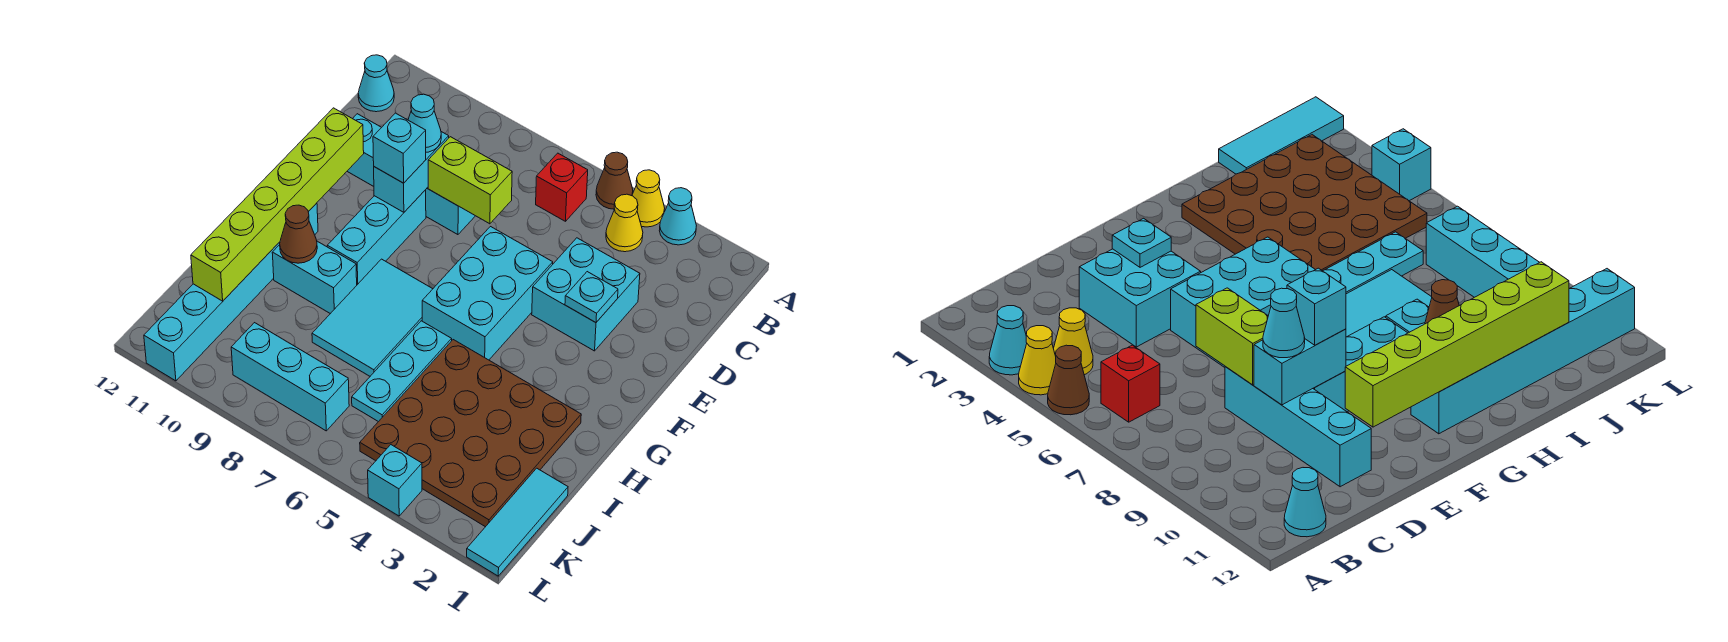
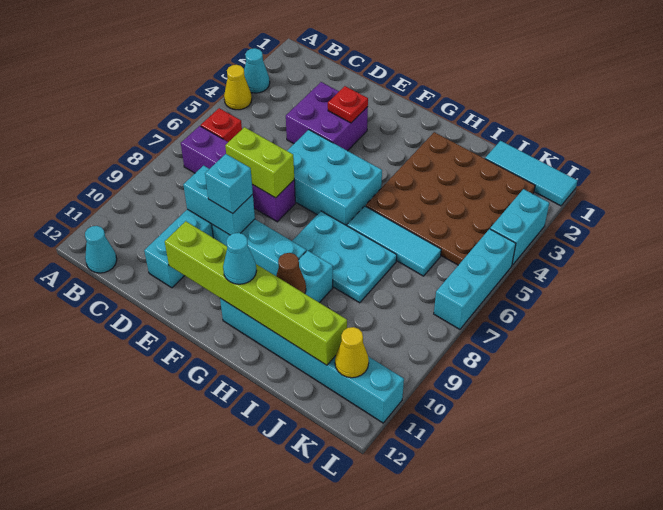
brown 1x1 cone [596,152,633,209] -> none
yellow 1x1 cone [606,194,643,252] -> yellow 1x1 cone moved to [335,327,369,378]
none -> purple 1x4 brick [181,126,295,222]
cyan 2x2 brick [532,238,640,351] -> purple 2x2 brick [286,82,368,151]
lime 1x2 brick [428,137,512,224] -> lime 1x2 brick turned to [225,127,294,198]
cyan 1x1 cone [408,94,441,152] -> cyan 1x1 cone moved to [223,233,257,284]
cyan 1x1 plate [565,272,618,323] -> red 1x1 plate [328,86,368,123]
cyan 2x3 tile [312,259,432,376] -> cyan 2x3 plate [292,211,397,303]
cyan 1x3 plate [352,321,452,422] -> cyan 1x3 tile [347,206,441,276]
cyan 1x3 brick [231,323,349,431] -> cyan 1x3 brick moved to [434,229,516,329]
cyan 1x1 brick [368,445,422,516] -> cyan 1x2 brick [490,189,549,265]

